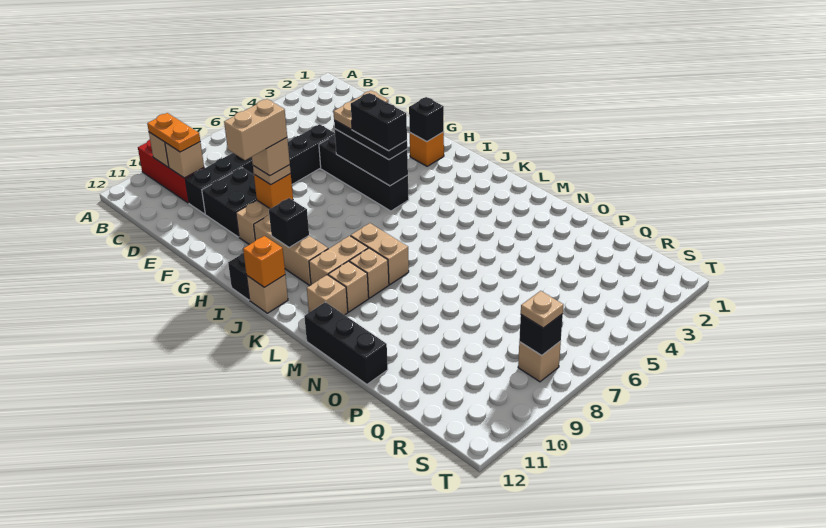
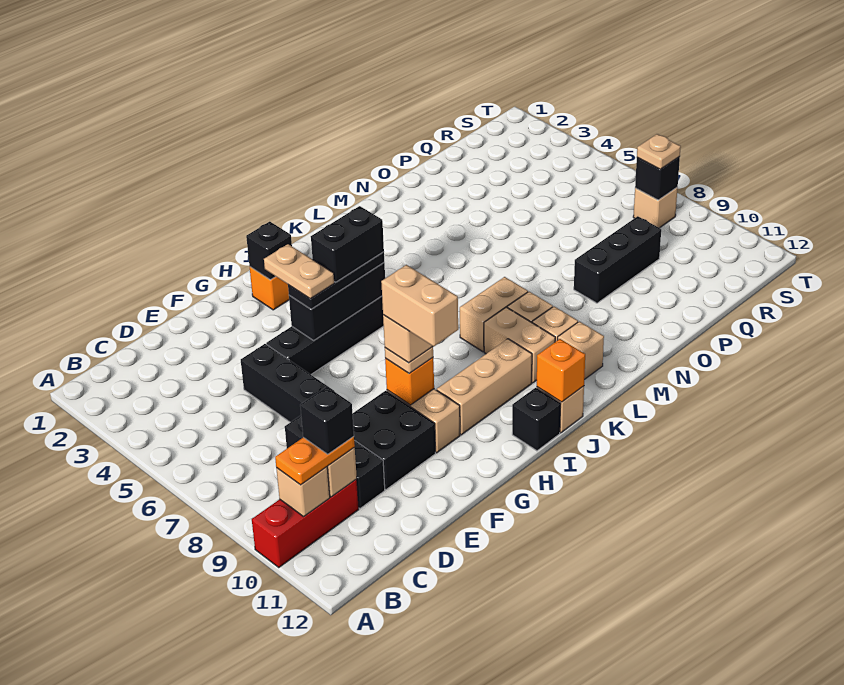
black 1x1 brick [269,198,309,247] -> black 1x1 brick moved to [300,387,354,454]
black 1x3 brick [304,302,388,384] -> black 1x3 brick moved to [574,216,661,303]

